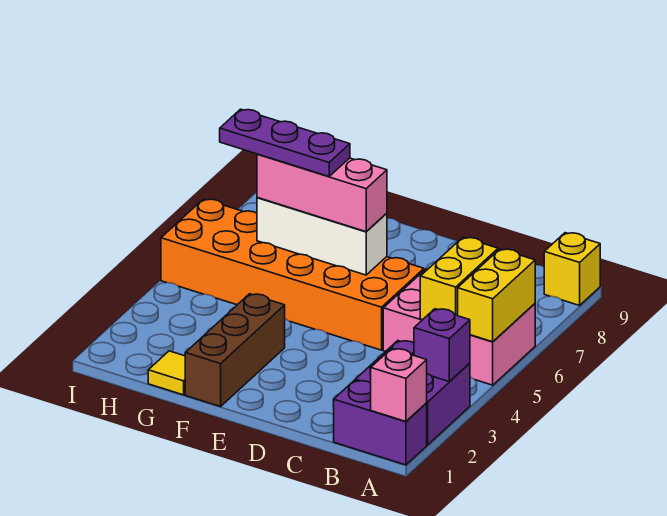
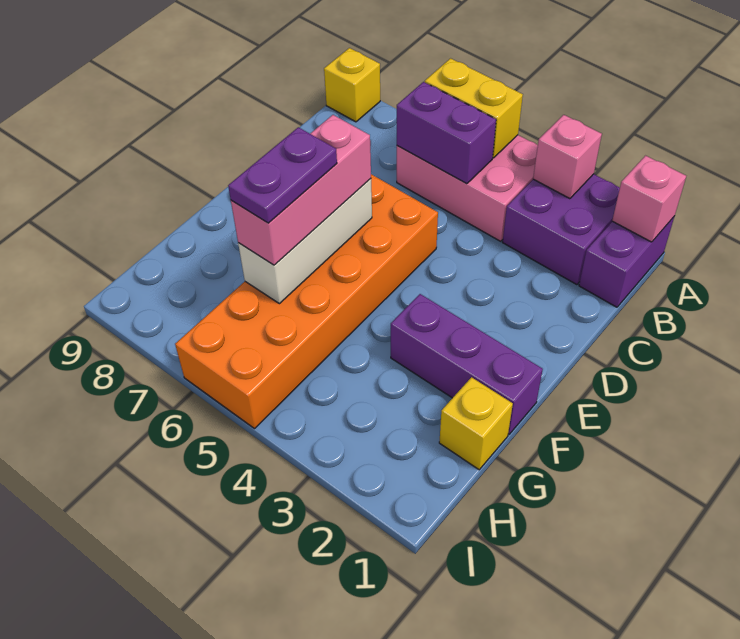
purple 1x1 brick [414,309,470,382] -> pink 1x1 brick [533,115,602,199]
pink 2x3 brick [383,269,535,385] -> pink 2x3 brick turned to [397,135,538,241]
yellow 1x2 brick [420,237,498,320] -> purple 1x2 brick [397,82,496,184]
brown 1x3 brick [185,294,285,407] -> purple 1x3 brick [391,294,543,434]
purple 1x3 plate [220,109,350,176] -> purple 1x2 plate [228,127,337,223]
yellow 1x1 tile [148,351,185,395] -> yellow 1x1 brick [439,377,513,470]

